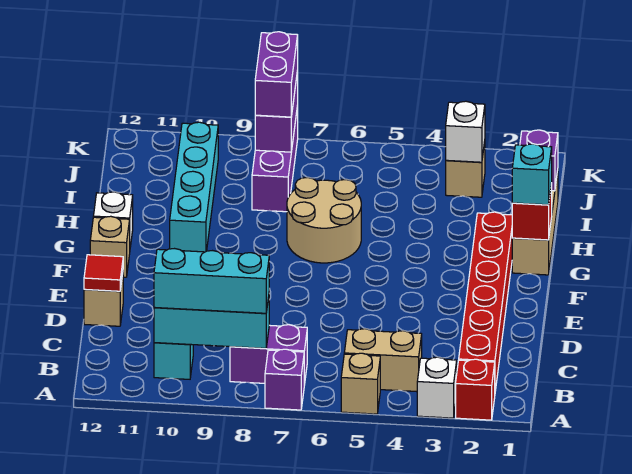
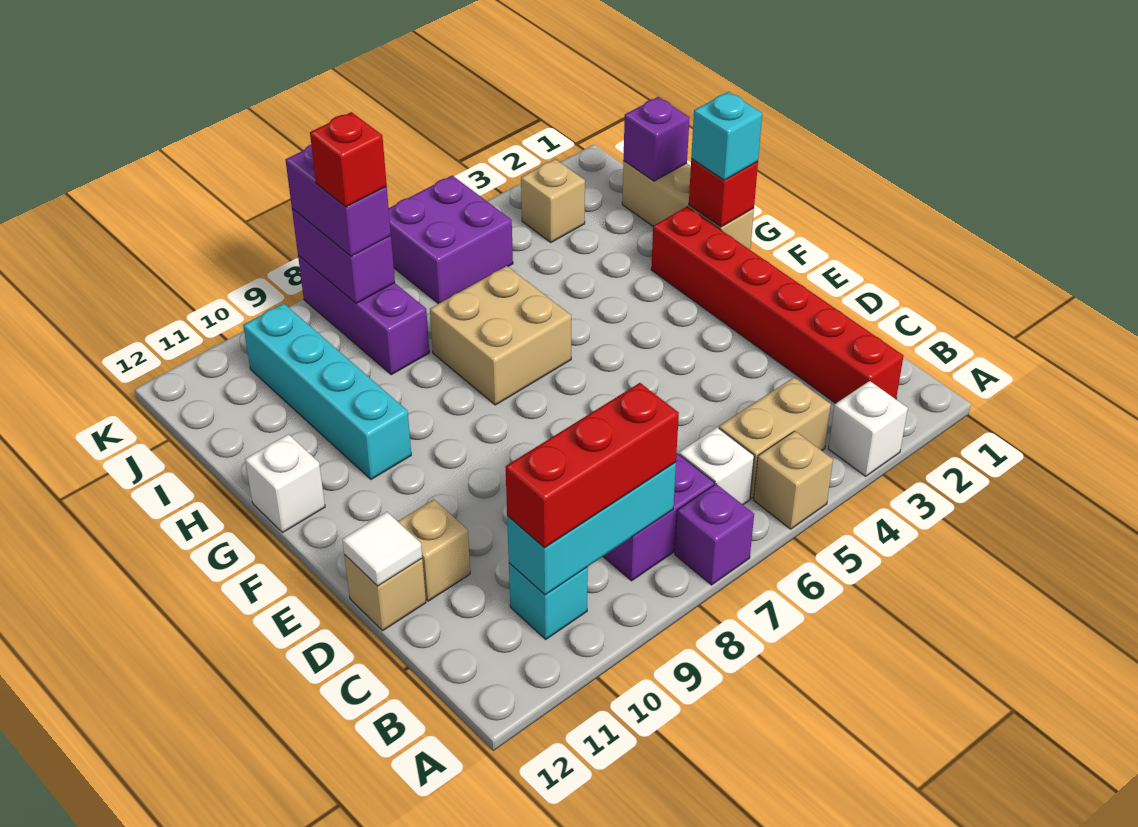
red 1x1 brick [456,359,495,420] -> red 1x1 brick moved to [310,112,387,207]
cyan 1x3 brick [154,249,269,313] -> red 1x3 brick [506,383,679,548]
red 1x1 tile [84,255,123,291] -> white 1x1 tile [342,512,422,586]
tan 1x1 brick [90,216,130,277] -> tan 1x1 brick moved to [398,499,470,601]
tan 2x2 round brick [287,177,361,263] -> tan 2x2 brick [430,266,571,405]
white 1x1 brick [446,101,485,162] -> white 1x1 brick moved to [679,427,754,505]
none -> purple 2x2 brick [389,176,513,304]

